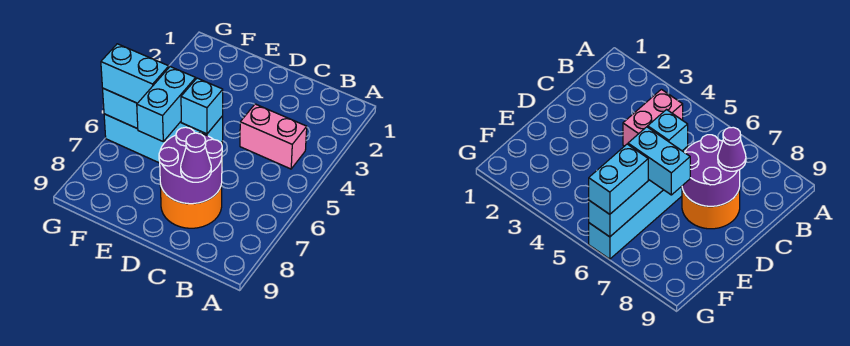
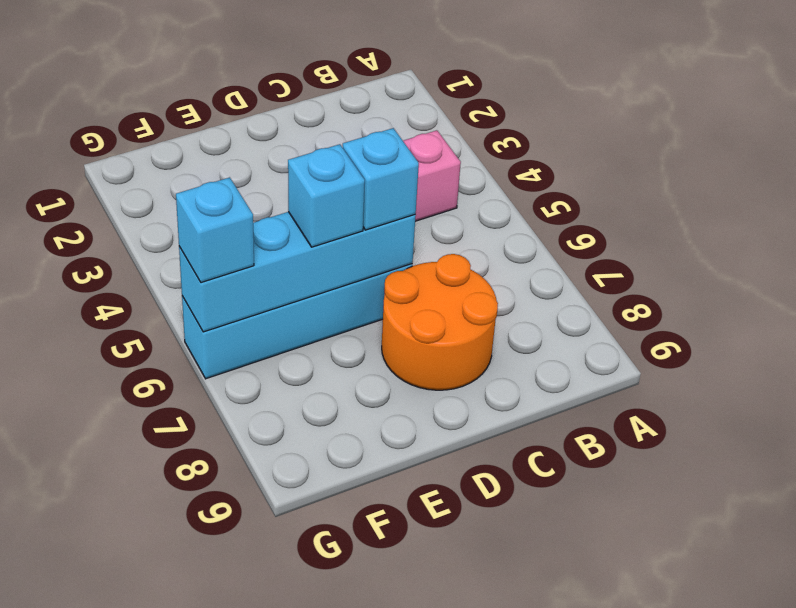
purple 2x2 round brick [159,127,222,204] -> none
purple 1x1 cone [181,133,211,182] -> none
cyan 1x2 brick [137,67,196,141] -> cyan 1x1 brick [288,144,365,247]
cyan 1x2 brick [101,44,169,103] -> cyan 1x1 brick [176,177,254,283]

